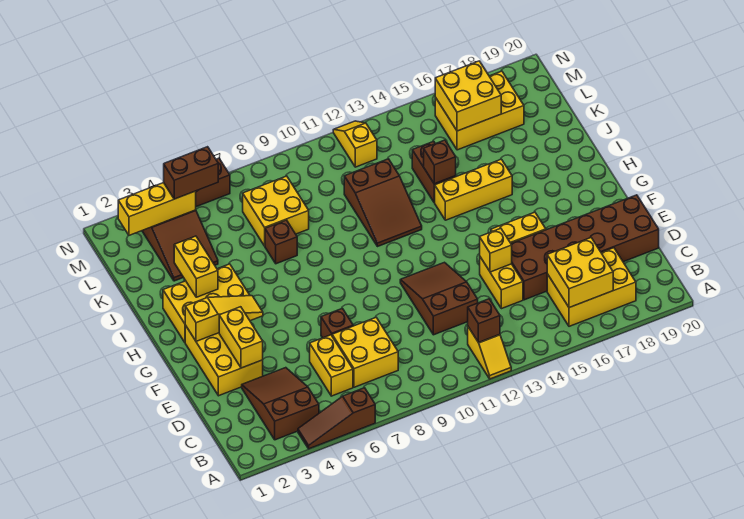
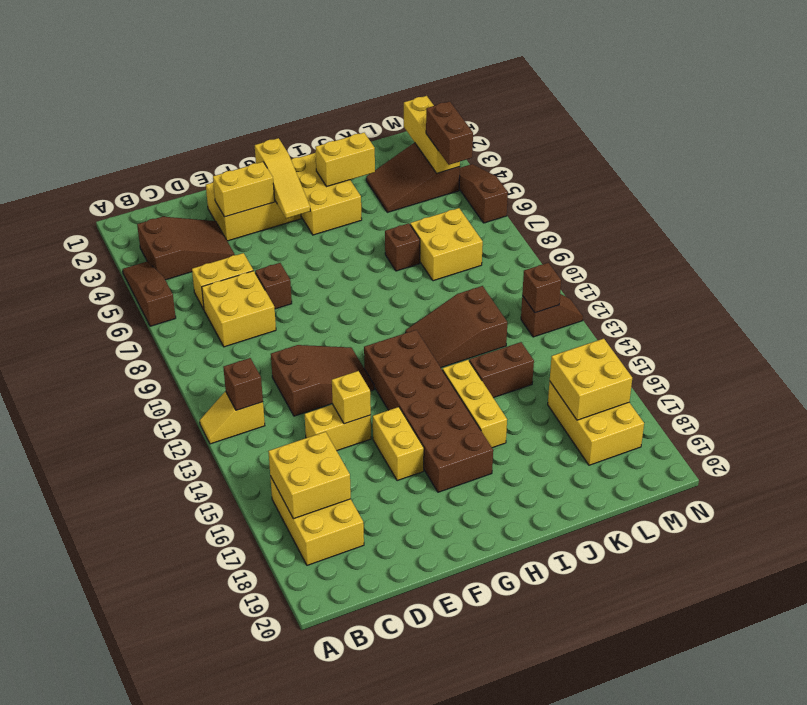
brown 2x6 brick [511,195,659,300] -> brown 2x6 brick moved to [364,330,493,492]
brown 1x1 brick [424,140,456,184] -> brown 1x1 brick moved to [522,263,561,313]
yellow 1x2 slope [333,121,377,167] -> brown 1x2 slope [521,294,583,337]

